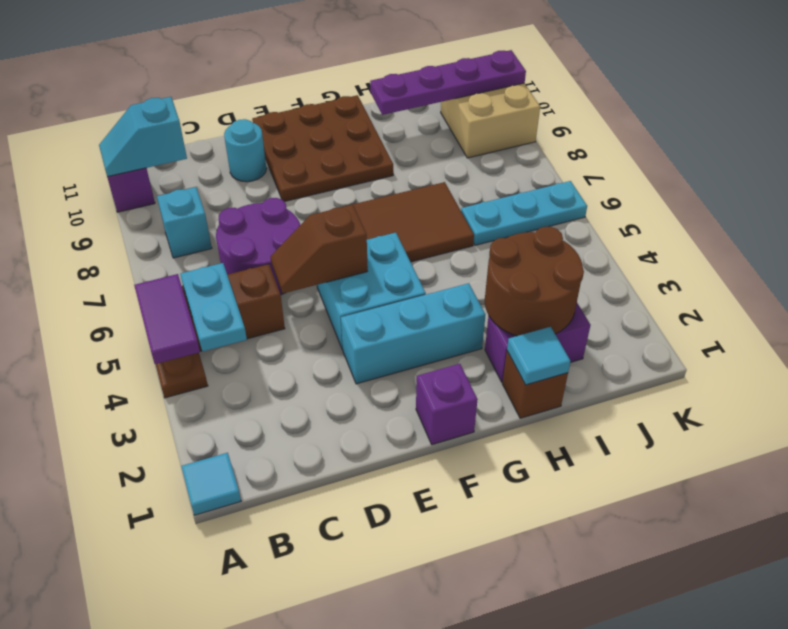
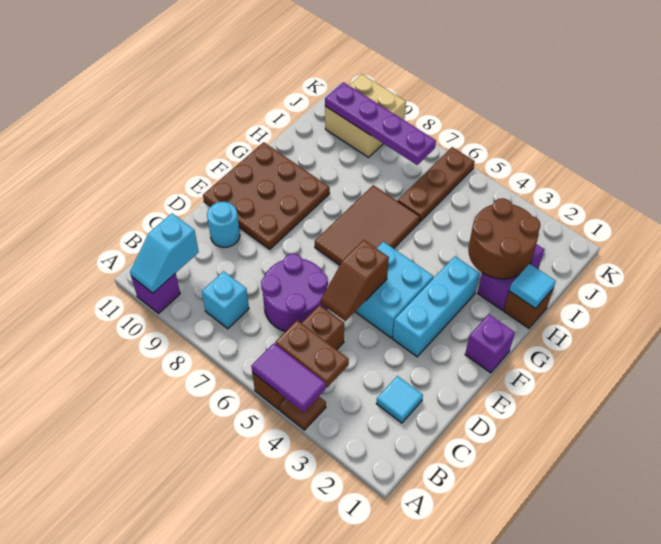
cyan 1x1 tile [181,453,241,515] -> cyan 1x1 tile moved to [376,376,423,423]
cyan 1x2 plate [180,263,247,351] -> brown 1x2 plate [275,320,349,388]
purple 1x4 plate [370,50,526,115] -> purple 1x4 plate turned to [325,82,436,165]
cyan 1x3 plate [461,181,587,245] -> brown 1x3 plate [398,147,475,222]

